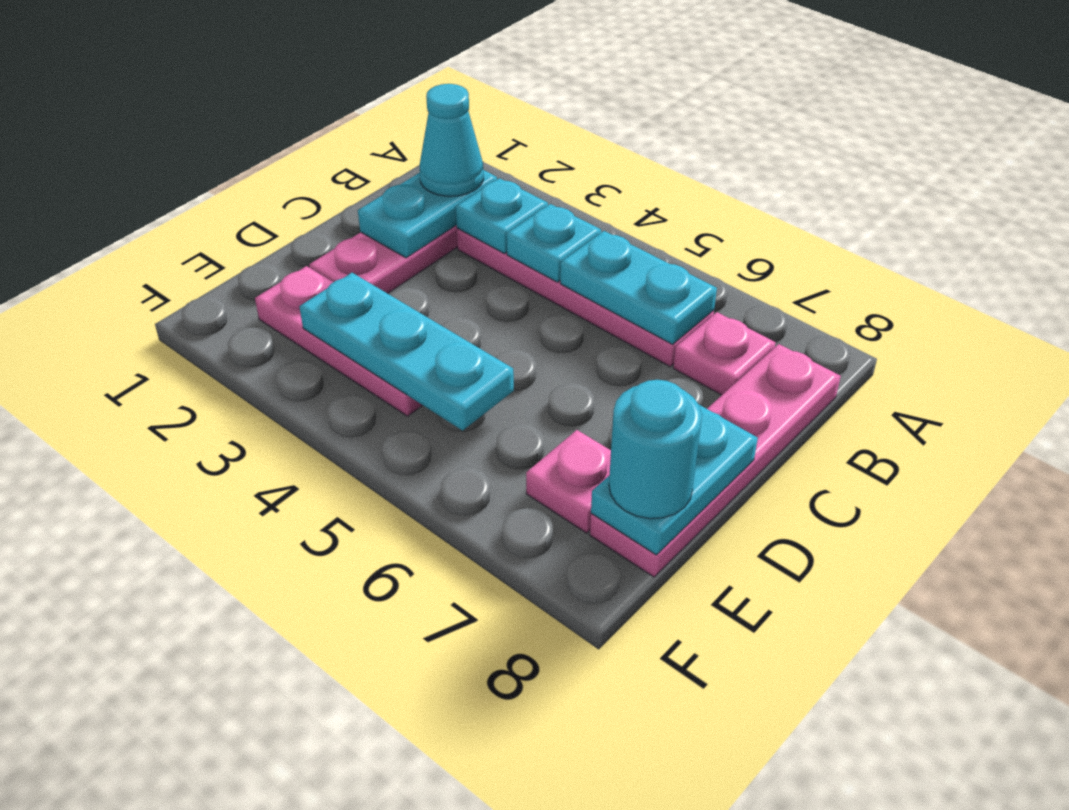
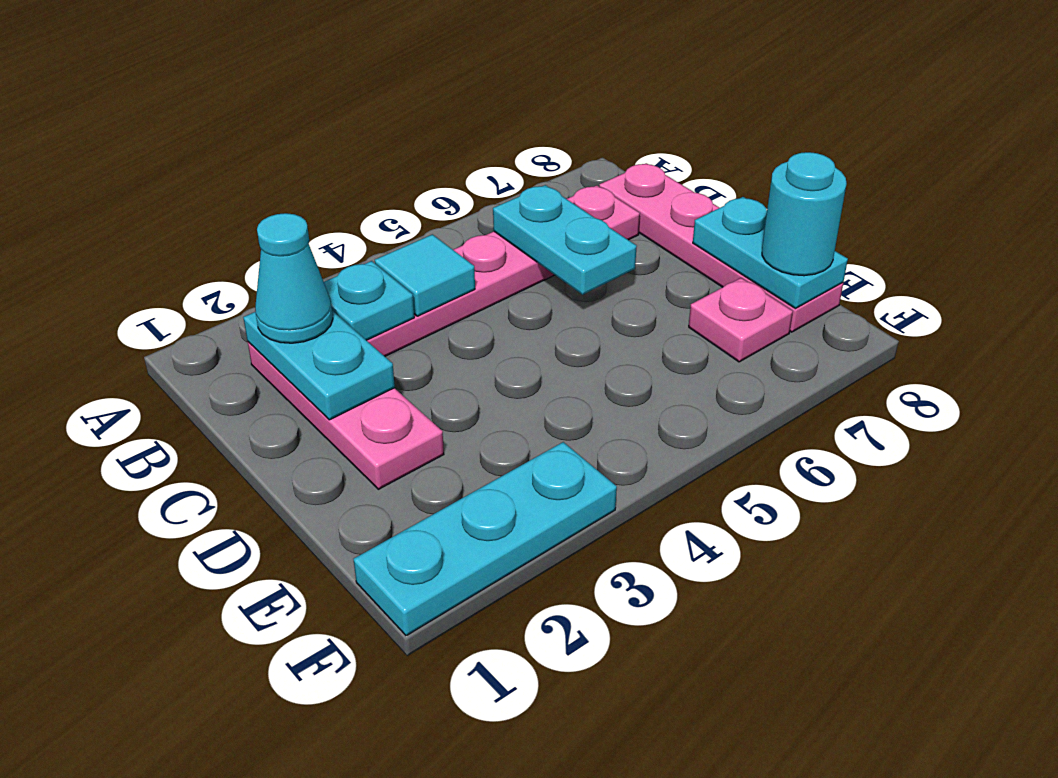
cyan 1x1 plate [507,204,601,282] -> cyan 1x1 tile [375,234,475,316]
cyan 1x2 plate [560,231,717,344] -> cyan 1x2 plate turned to [493,185,637,295]
pink 1x3 plate [255,266,422,416] -> none
cyan 1x3 plate [299,273,514,431] -> cyan 1x3 plate moved to [353,442,617,636]

